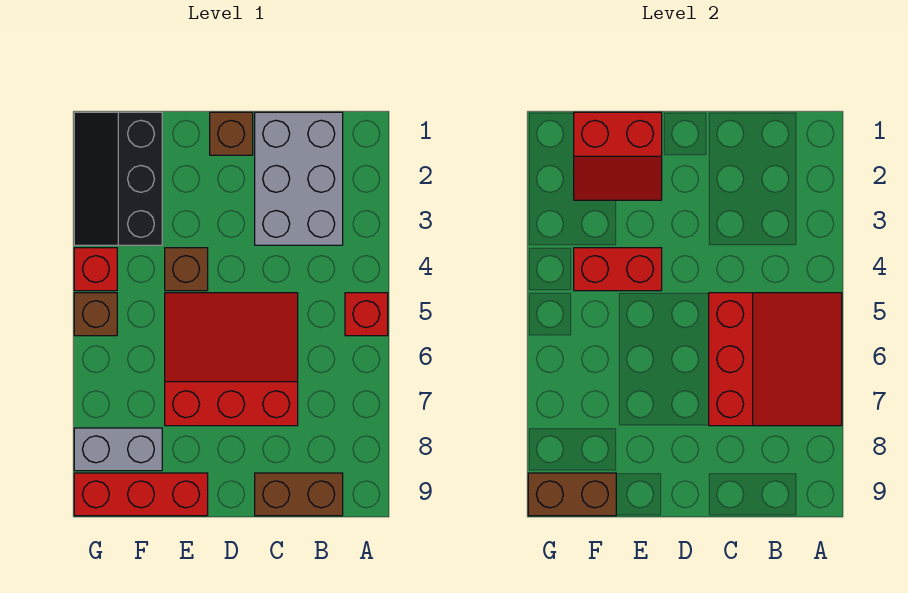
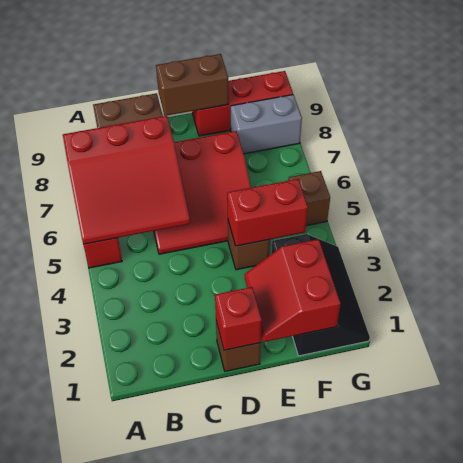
red 3x3 slope [709,293,842,426] -> red 3x3 slope turned to [63,116,190,244]
grey 2x3 brick [255,112,343,245] -> none
red 2x2 slope [574,112,662,200] -> red 2x2 slope turned to [245,239,341,342]
brown 1x2 brick [528,473,616,516] -> brown 1x2 brick moved to [156,54,229,116]
red 1x1 brick [74,248,117,291] -> red 1x1 brick moved to [215,287,262,350]

